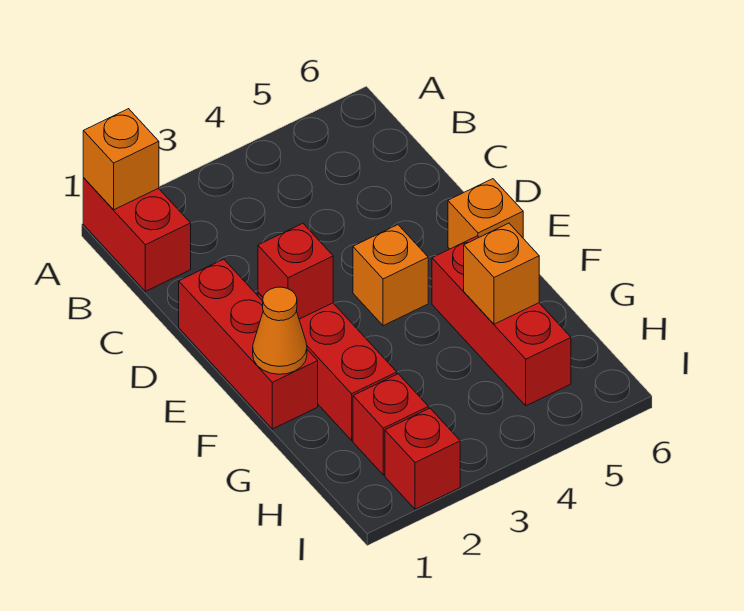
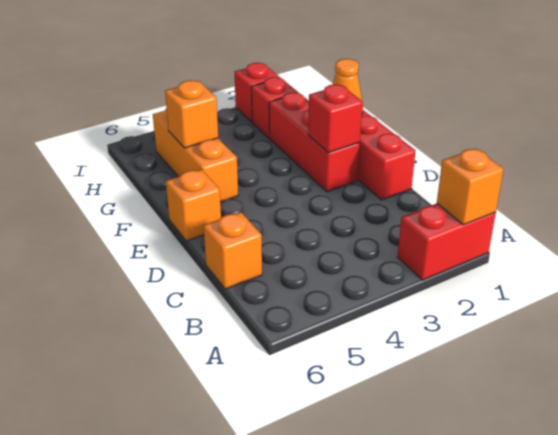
red 1x2 brick [83,178,191,291] -> red 1x2 brick turned to [398,204,496,280]
orange 1x1 brick [353,225,428,326] -> orange 1x1 brick moved to [204,212,262,289]
red 1x3 brick [432,236,571,406] -> orange 1x3 brick [153,108,238,202]

